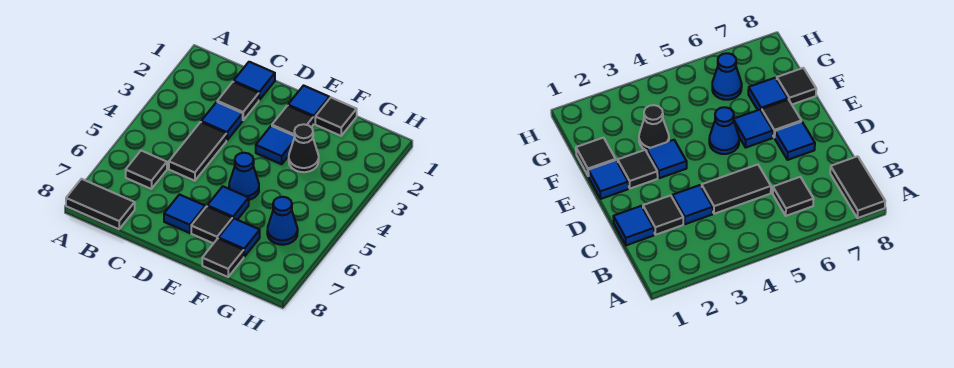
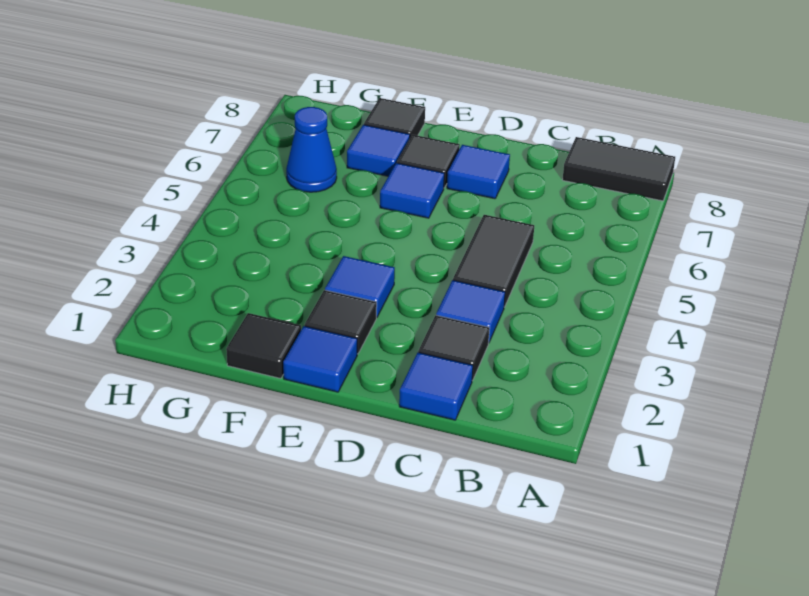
black 1x1 tile [126,151,167,189] -> none
blue 1x1 cone [229,153,259,200] -> none
black 1x1 cone [289,124,319,172] -> none

